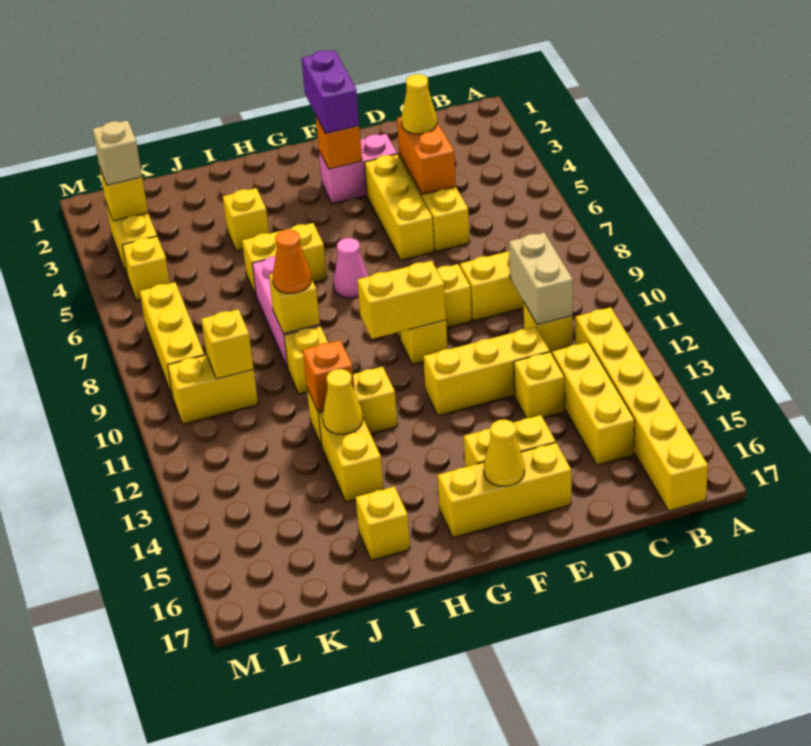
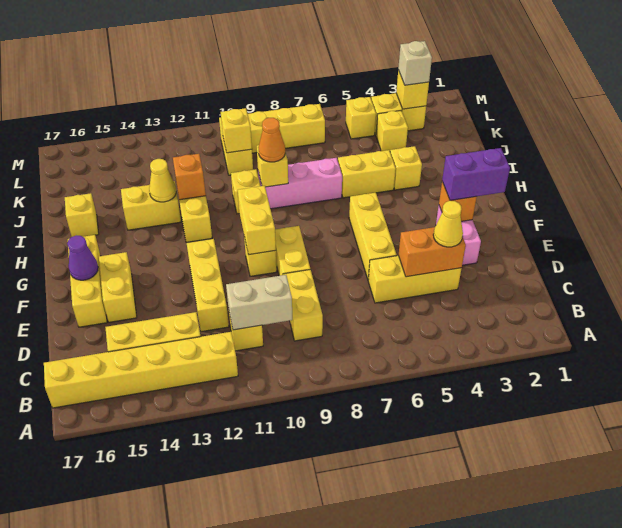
yellow 1x1 brick [514,352,565,418] -> yellow 1x1 brick moved to [376,111,408,151]
yellow 1x3 brick [364,154,434,260] -> yellow 1x3 brick turned to [349,193,397,279]
yellow 1x1 cone [484,420,525,486] -> purple 1x1 cone [67,236,98,280]
pink 1x1 cone [333,238,369,298] -> none
yellow 1x2 brick [242,223,327,296] -> yellow 1x2 brick turned to [338,150,396,198]

